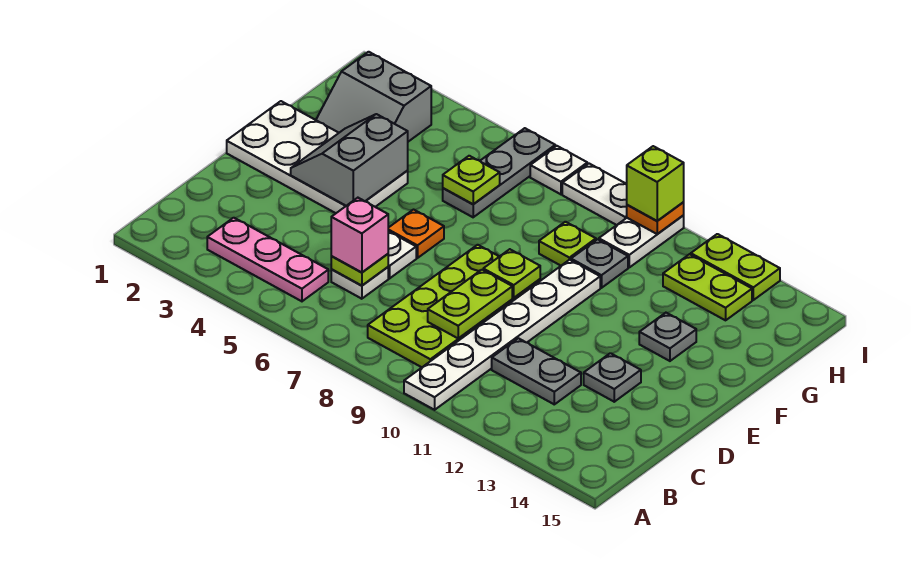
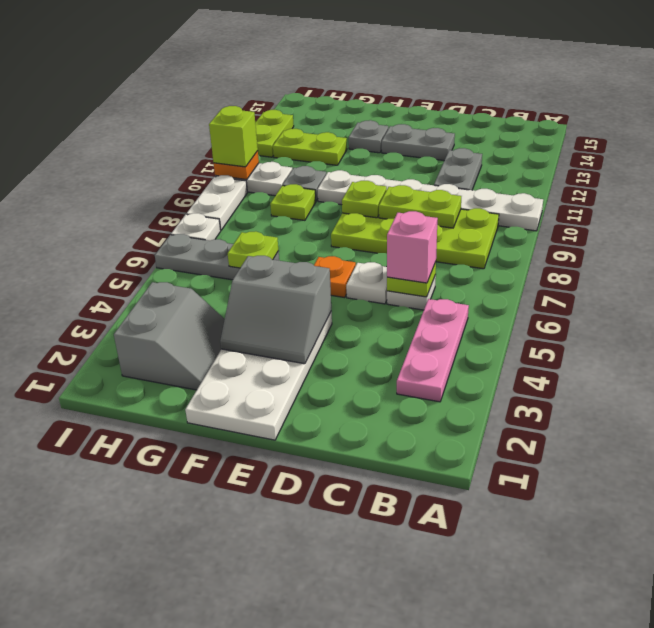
grey 1x1 plate [584,353,641,402] -> grey 1x2 plate [382,124,455,161]
lime 1x2 plate [663,254,752,320] -> lime 1x2 plate turned to [273,129,347,165]

